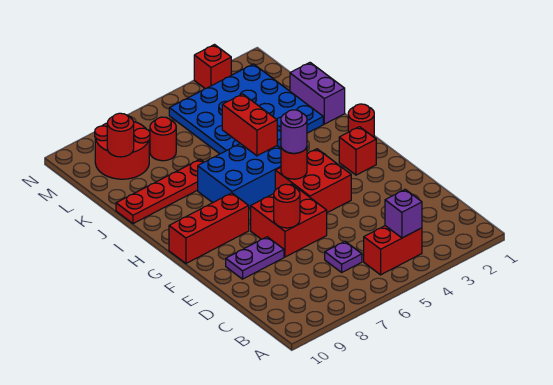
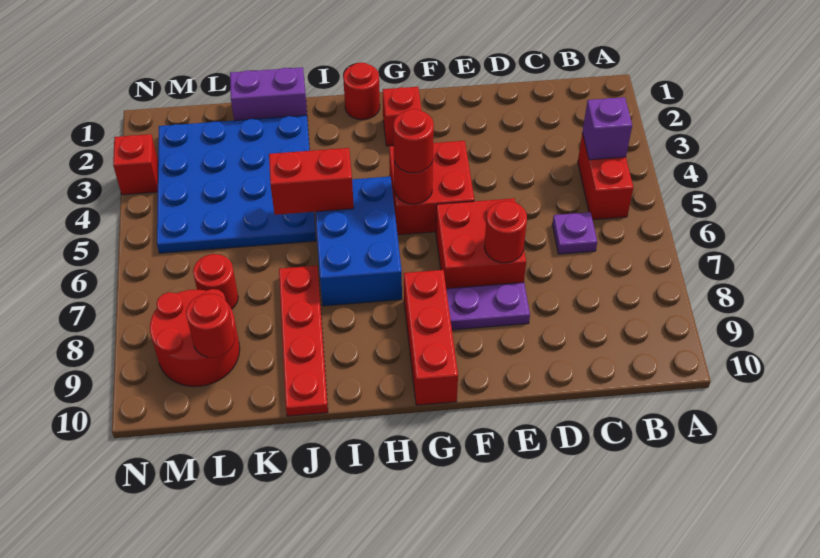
purple 1x2 plate [226,237,284,279] -> purple 1x2 plate turned to [446,283,530,330]
purple 1x1 round brick [281,110,307,153] -> red 1x1 round brick [393,109,434,173]

